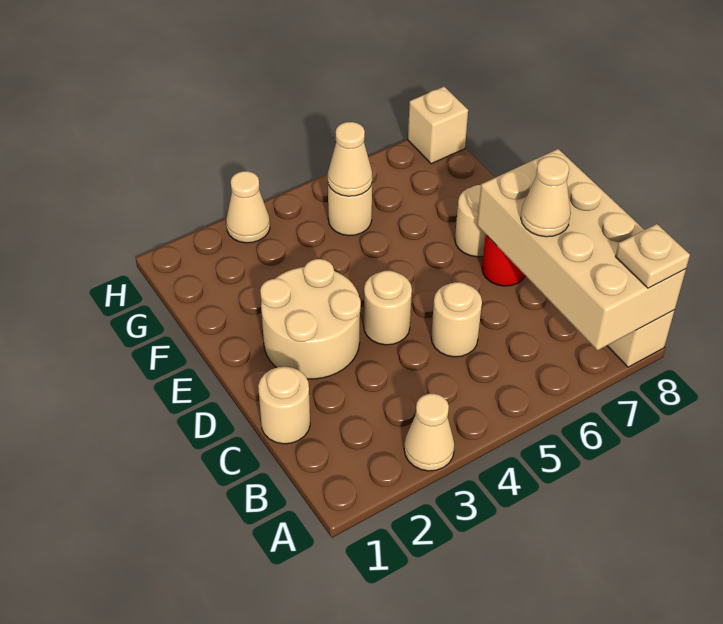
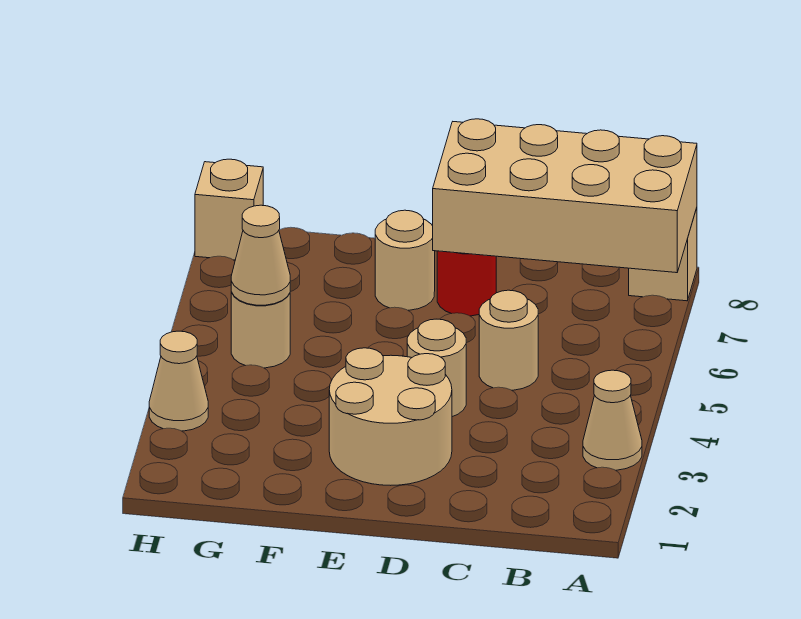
tan 1x1 plate [616,224,690,288] -> none
tan 1x1 round brick [258,367,310,444] -> none
tan 1x1 cone [521,156,571,237] -> none

